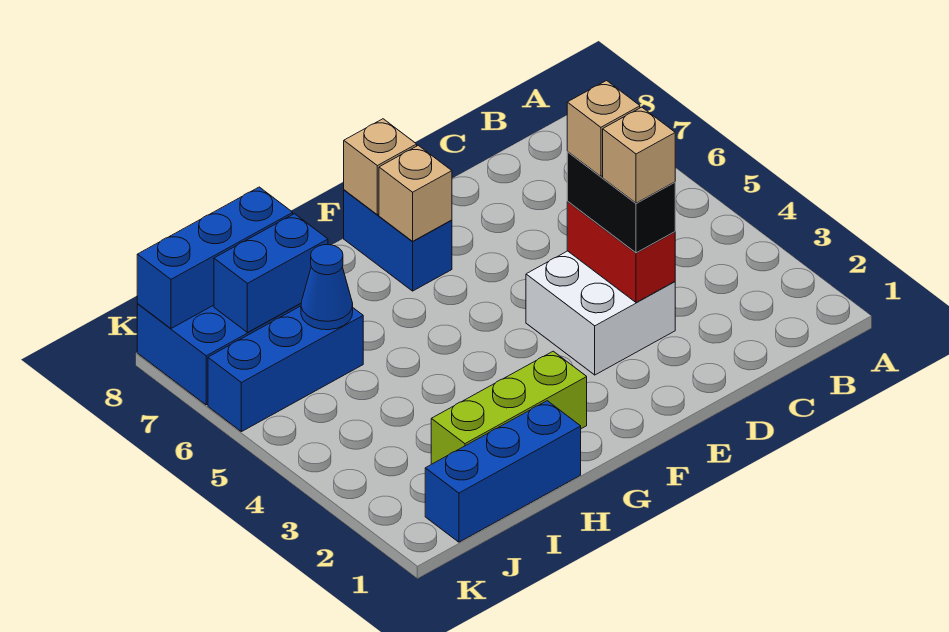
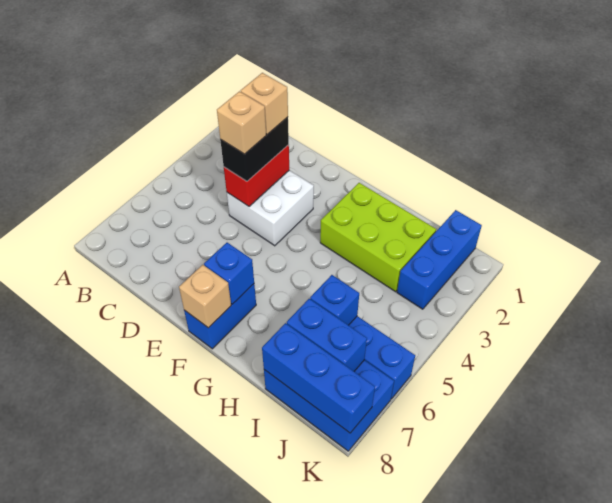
tan 1x1 brick [379,145,452,241] -> blue 1x1 brick [204,243,254,304]
lime 1x3 brick [431,351,587,464] -> lime 2x3 brick [320,183,436,292]
blue 1x3 brick [425,401,581,542] -> blue 1x3 brick turned to [397,210,482,309]
blue 1x1 cone [301,245,353,330] -> blue 1x1 brick [310,275,359,325]

